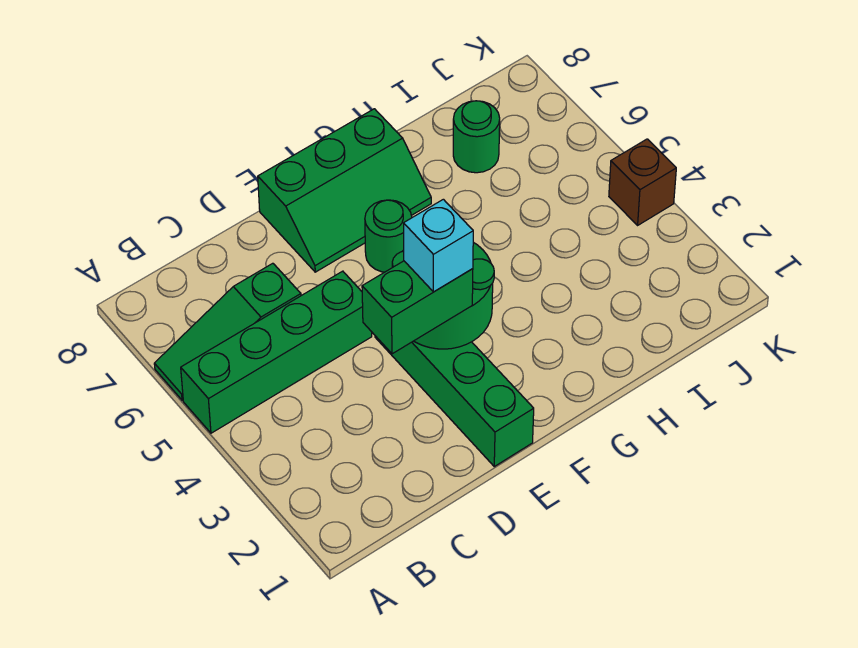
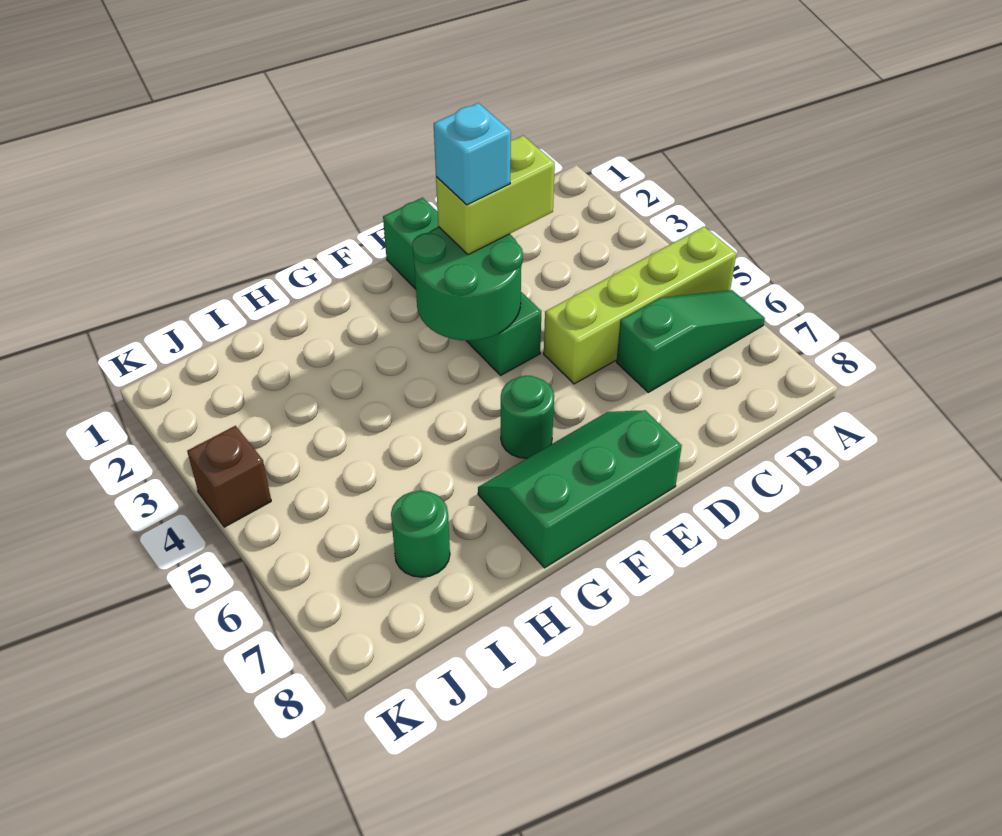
green 1x4 brick [181,271,372,433] -> lime 1x4 brick [544,227,736,384]
green 1x2 brick [362,261,473,354] -> lime 1x2 brick [436,136,555,255]

